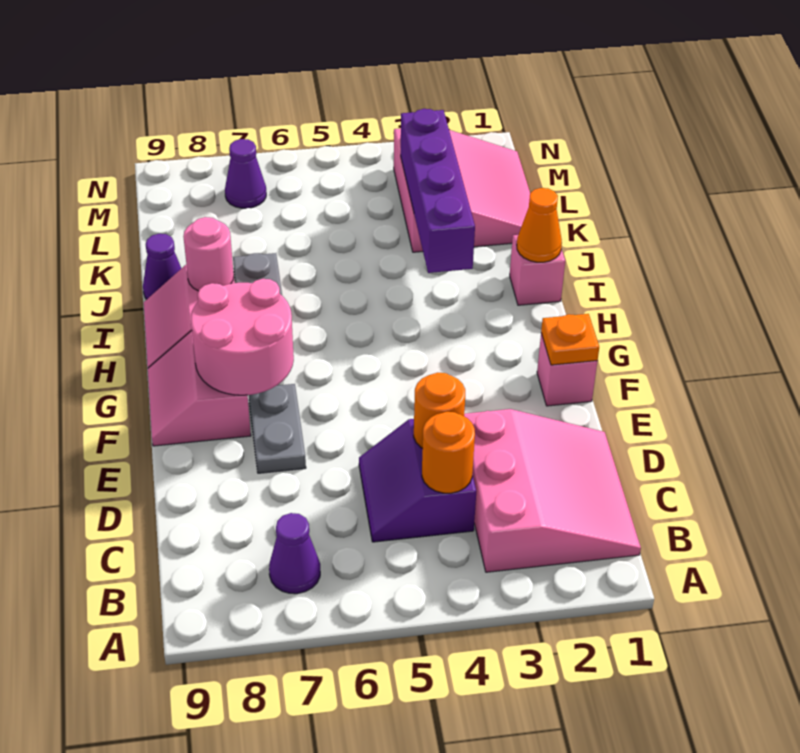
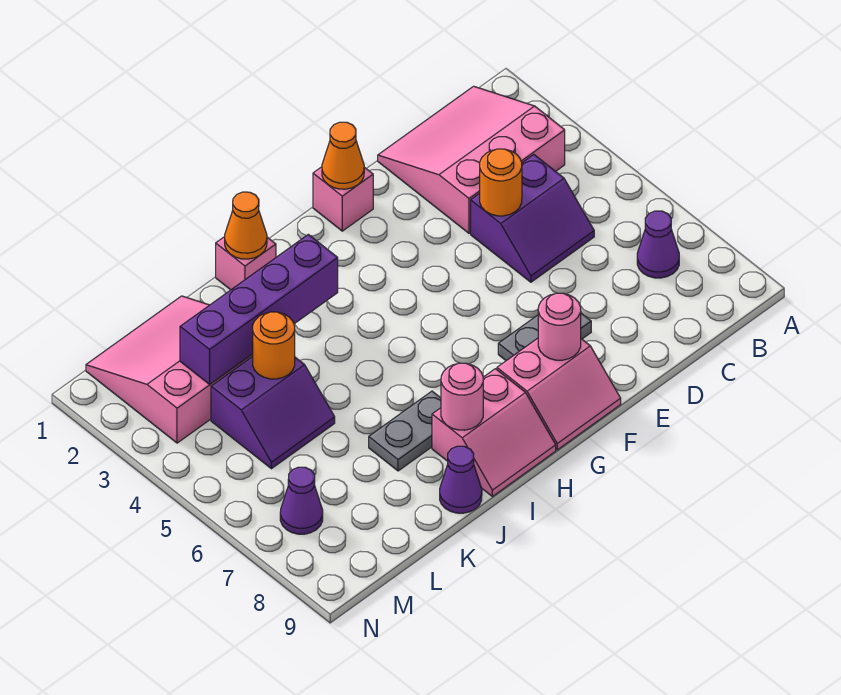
orange 1x1 round brick [422,412,475,493] -> orange 1x1 round brick moved to [253,312,295,379]
orange 1x1 plate [541,314,599,365] -> orange 1x1 cone [322,122,364,189]
pink 2x2 round brick [191,279,294,395] -> pink 1x1 round brick [538,293,581,360]
none -> purple 2x2 slope [211,356,335,469]

